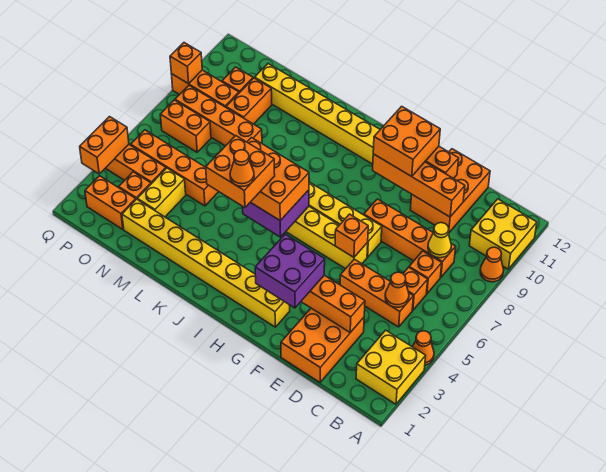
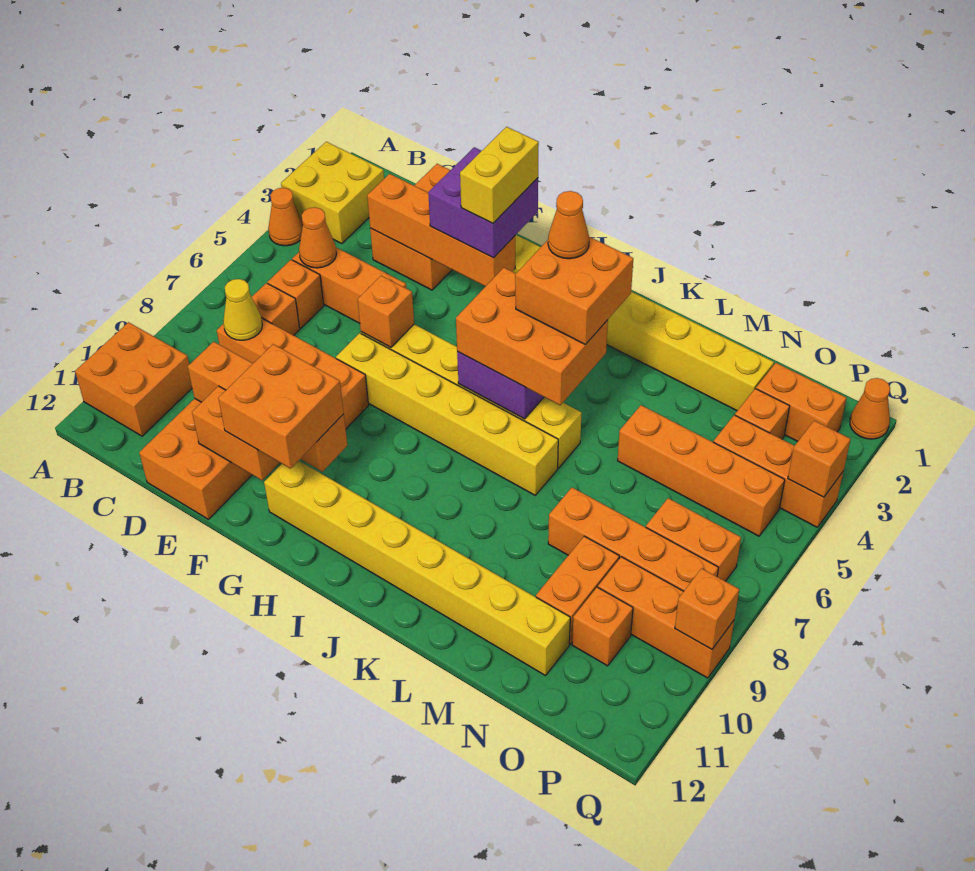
orange 1x1 cone [480,247,504,282] -> orange 1x1 cone moved to [850,378,890,439]
yellow 2x2 brick [469,199,537,269] -> orange 2x2 brick [75,322,192,436]
yellow 1x2 brick [137,168,186,217] -> yellow 1x2 brick moved to [460,127,539,223]
orange 1x2 brick [80,117,129,174] -> orange 1x1 brick [788,421,851,497]

